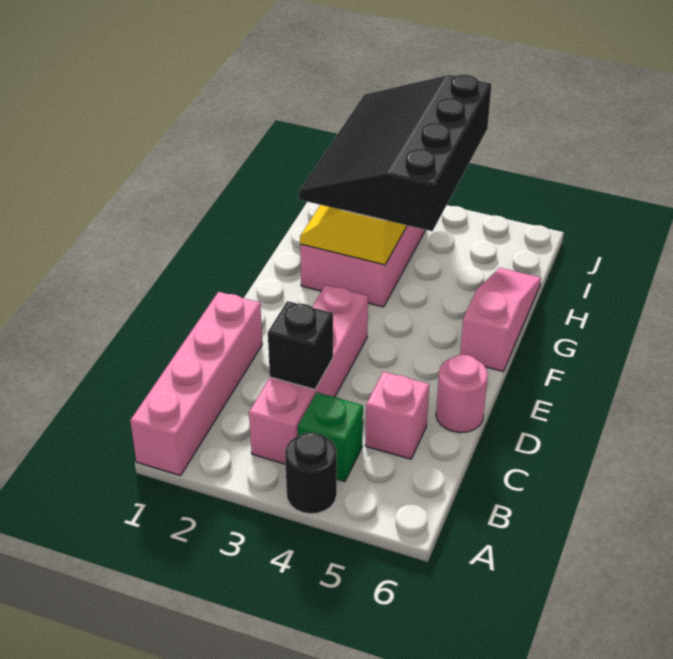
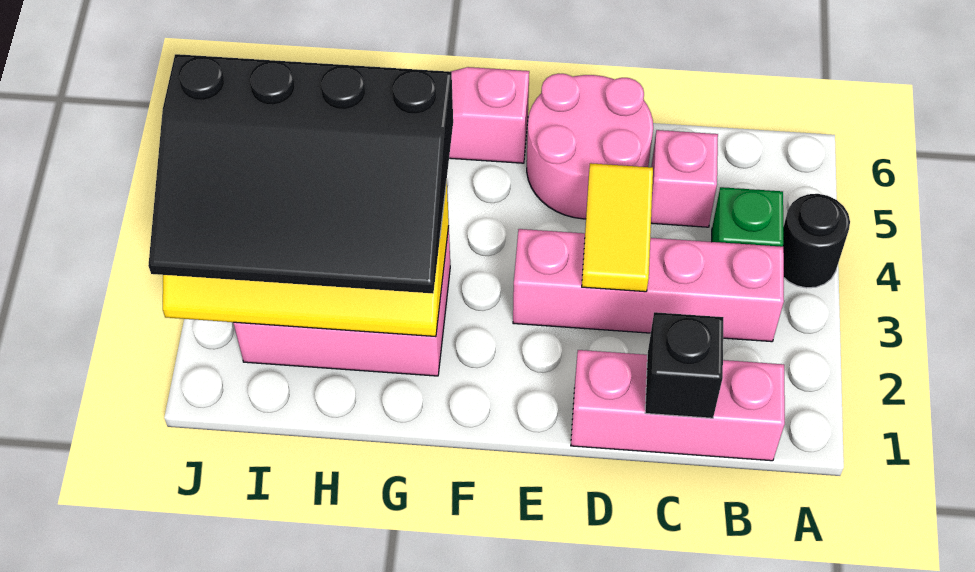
pink 1x4 brick [130,292,262,476] -> pink 1x3 brick [571,350,785,461]
black 1x1 brick [268,301,333,389] -> black 1x1 brick moved to [645,312,723,418]
none -> yellow 1x2 tile [582,163,653,292]
pink 1x1 round brick [436,355,488,433] -> pink 2x2 round brick [527,74,653,219]

